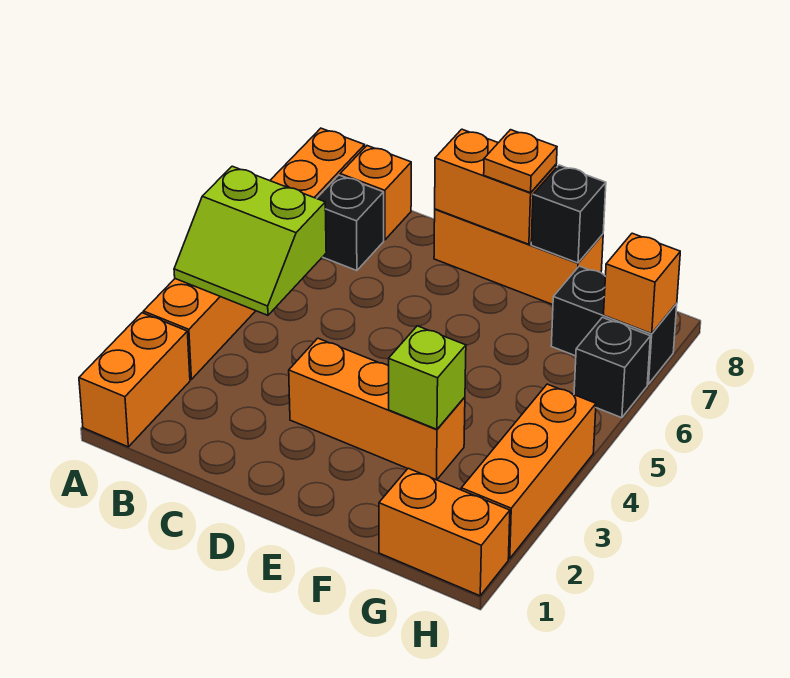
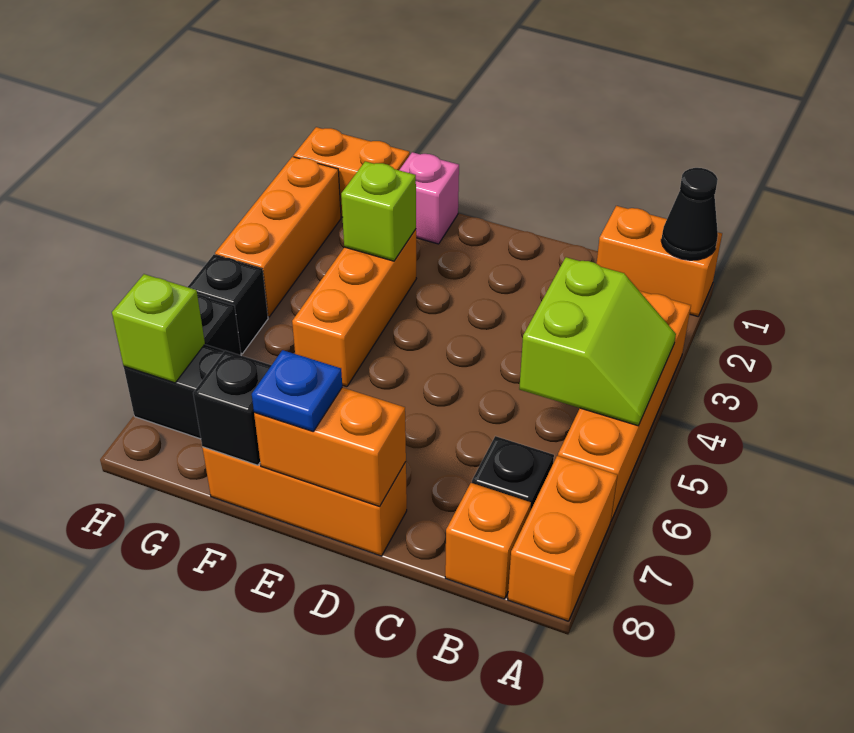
orange 1x2 brick [79,313,190,447] -> orange 1x2 brick turned to [597,206,722,316]
none -> black 1x1 cone [661,168,718,260]
lime 2x2 slope [174,166,326,315] -> lime 2x2 slope turned to [519,257,676,426]
orange 1x3 brick [289,338,465,480] -> orange 1x3 brick turned to [292,229,416,387]
orange 1x1 plate [484,130,557,193] -> blue 1x1 plate [252,350,342,431]
none -> pink 1x1 brick [400,152,459,244]
none -> black 1x1 brick [188,255,268,354]
orange 1x1 brick [604,233,680,334] -> lime 1x1 brick [112,274,205,383]

